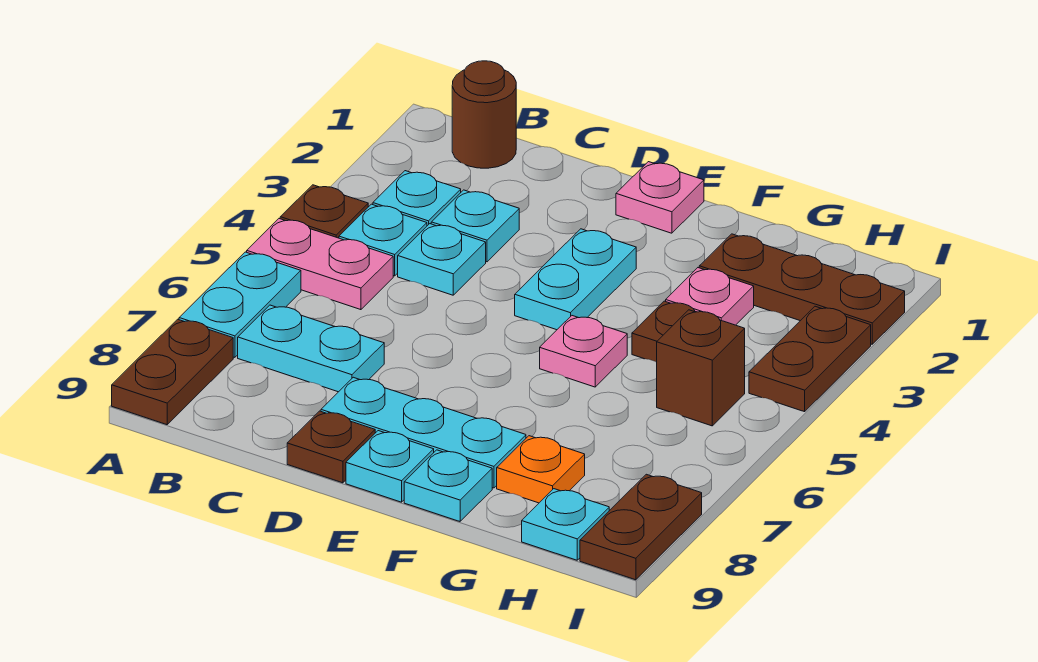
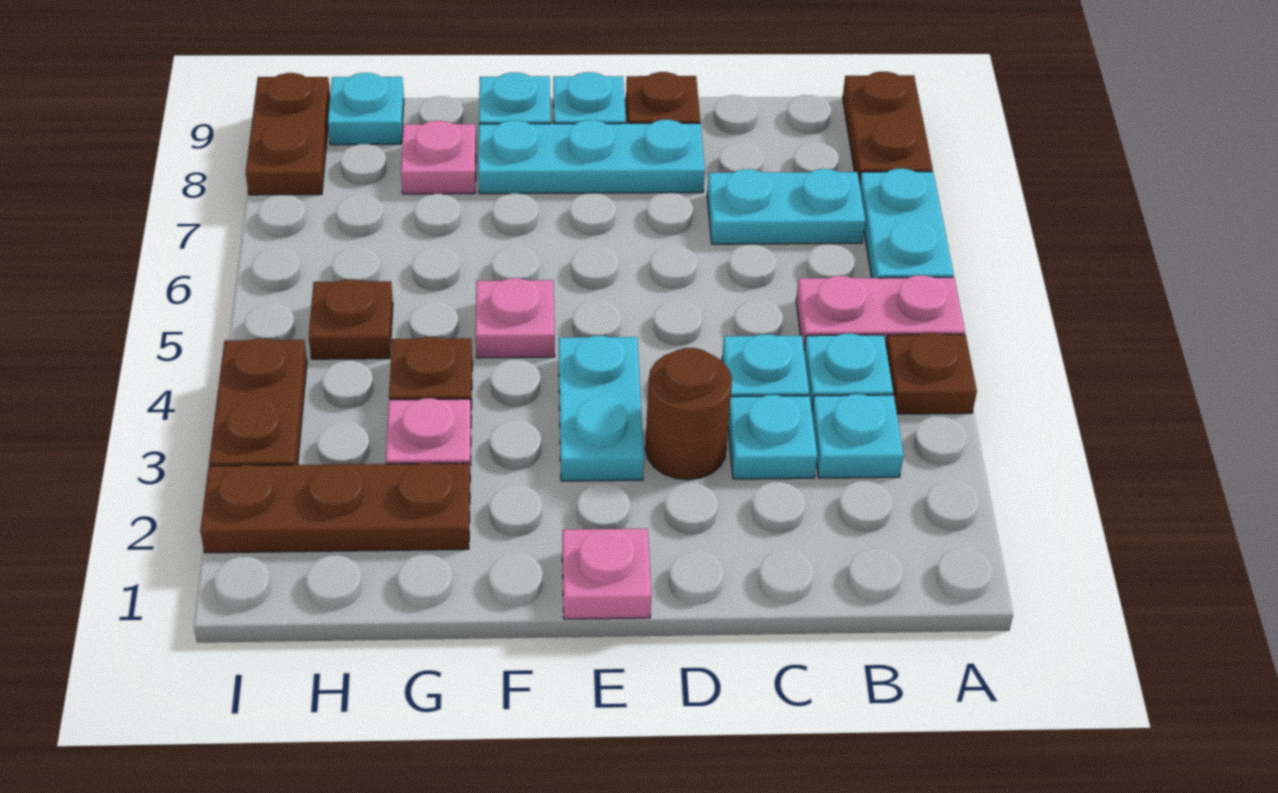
brown 1x1 round brick [452,61,516,168] -> brown 1x1 round brick moved to [645,348,732,480]
orange 1x1 plate [497,436,585,503] -> pink 1x1 plate [401,121,476,194]
brown 1x1 brick [657,310,745,426] -> brown 1x1 plate [309,279,393,359]

